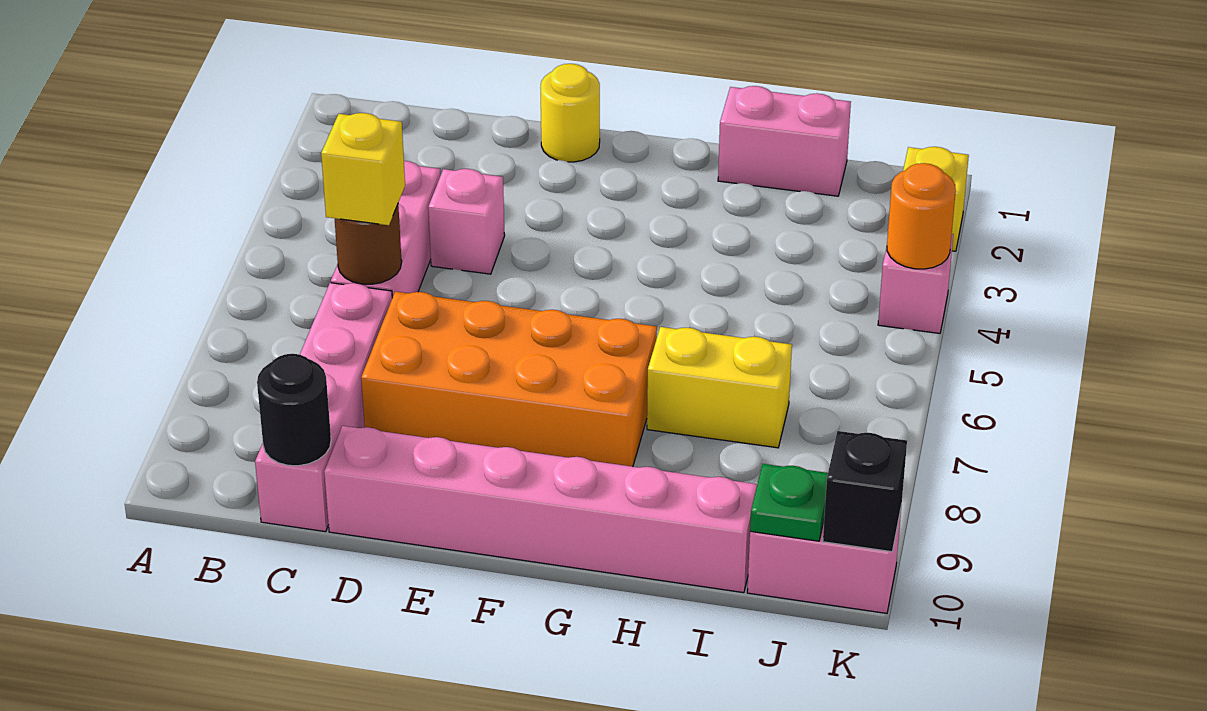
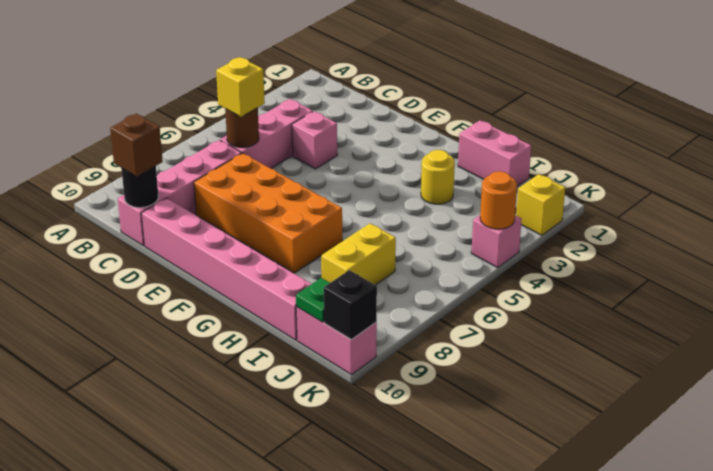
none -> brown 1x1 brick [110,114,163,177]
yellow 1x1 round brick [541,64,600,162] -> yellow 1x1 round brick moved to [421,150,455,204]
yellow 1x2 brick [647,327,792,448] -> yellow 1x2 brick turned to [321,223,396,285]

